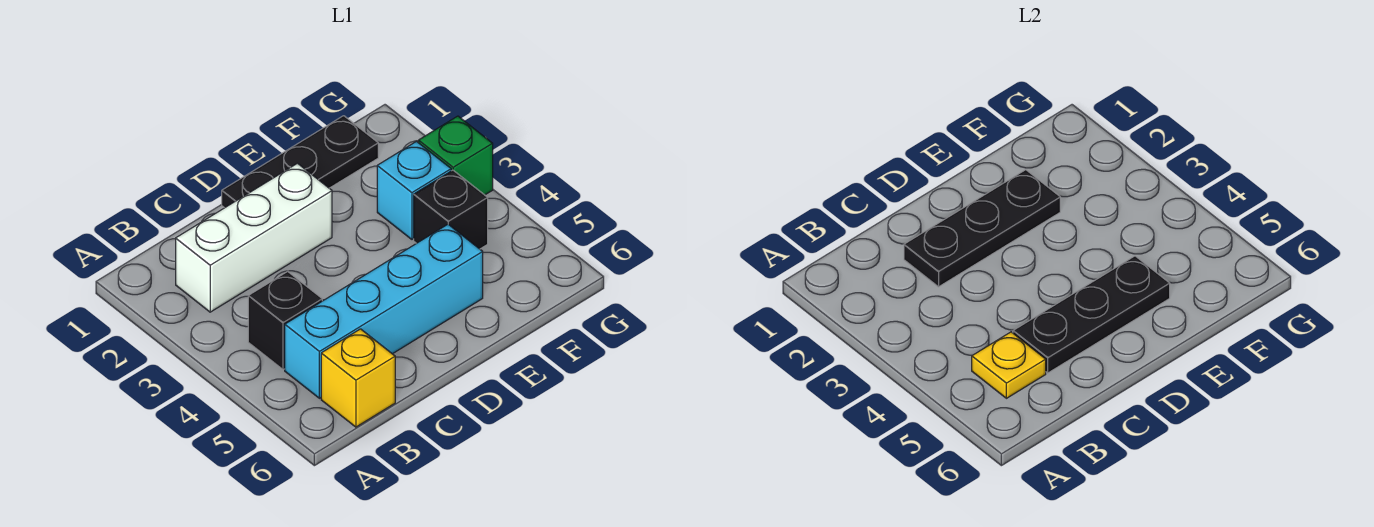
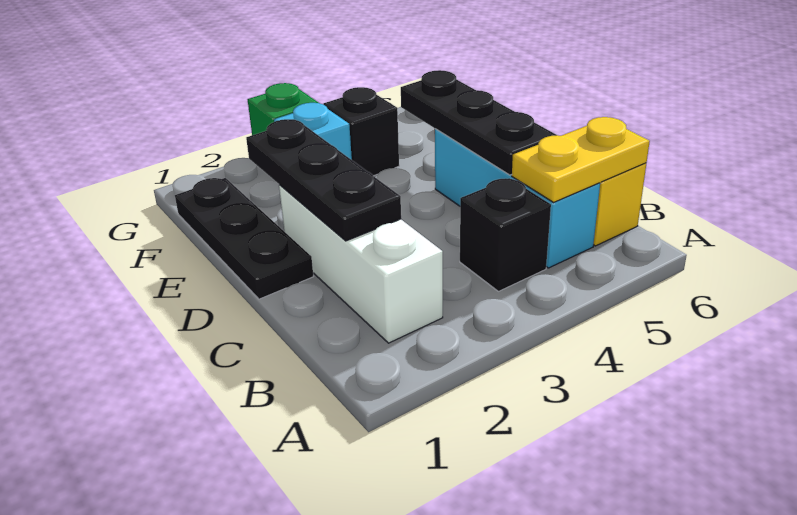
cyan 1x4 brick [285,224,483,398] -> cyan 1x3 brick [435,129,600,268]
yellow 1x1 plate [972,332,1046,398] -> yellow 1x2 plate [512,117,650,202]

